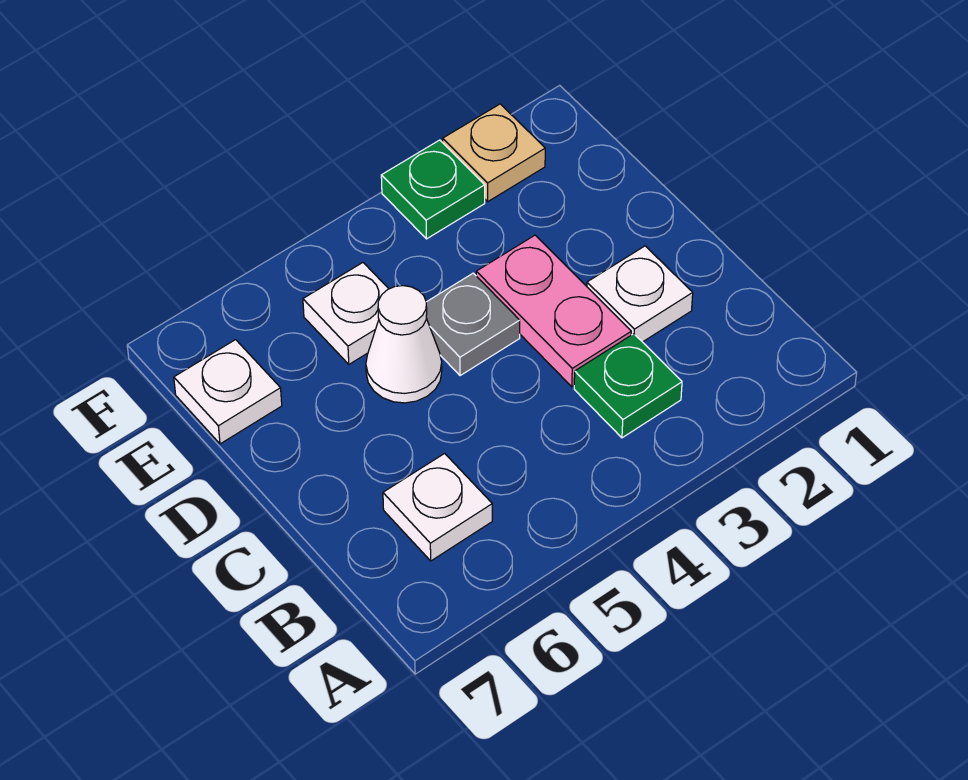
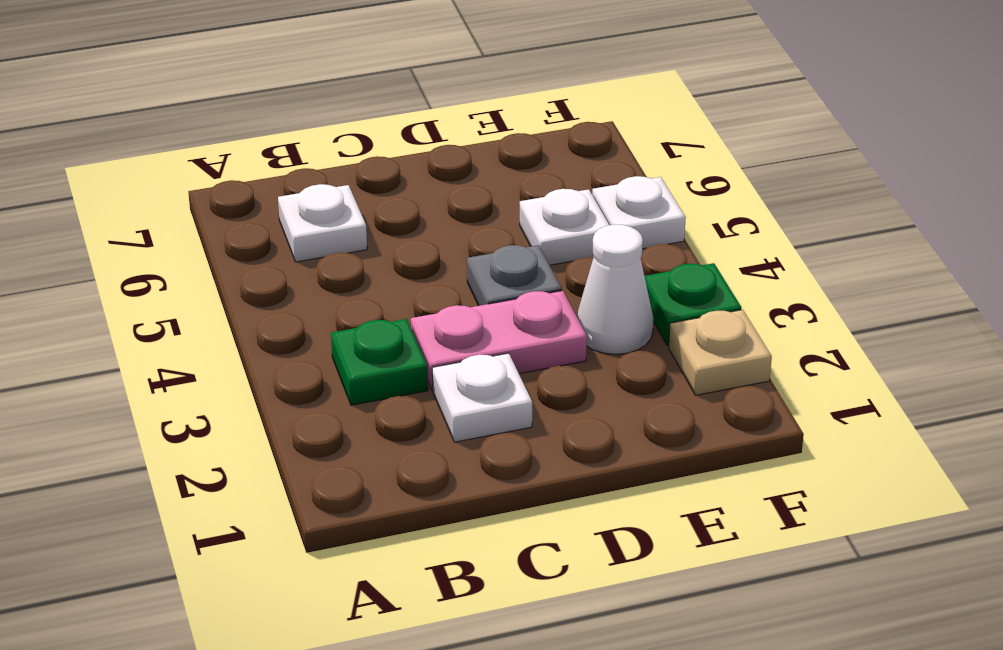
white 1x1 cone [366,286,442,403] -> white 1x1 cone moved to [577,224,653,354]
white 1x1 plate [174,340,282,444] -> white 1x1 plate moved to [592,176,686,249]

